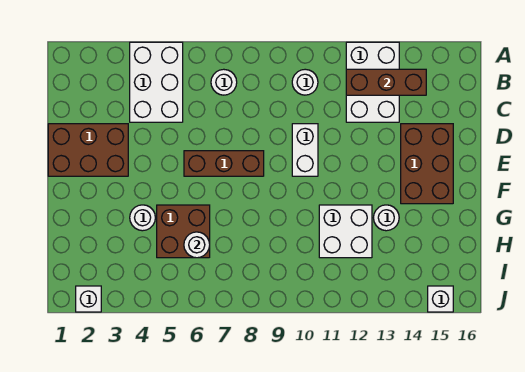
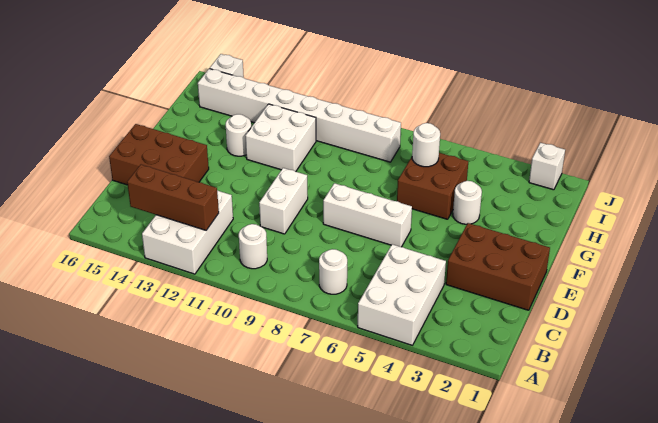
brown 2x3 brick [401,124,453,204] -> brown 2x3 brick turned to [109,124,209,185]
brown 1x3 brick [184,151,264,176] -> white 1x3 brick [323,183,412,247]
none -> white 1x8 brick [198,69,401,162]

